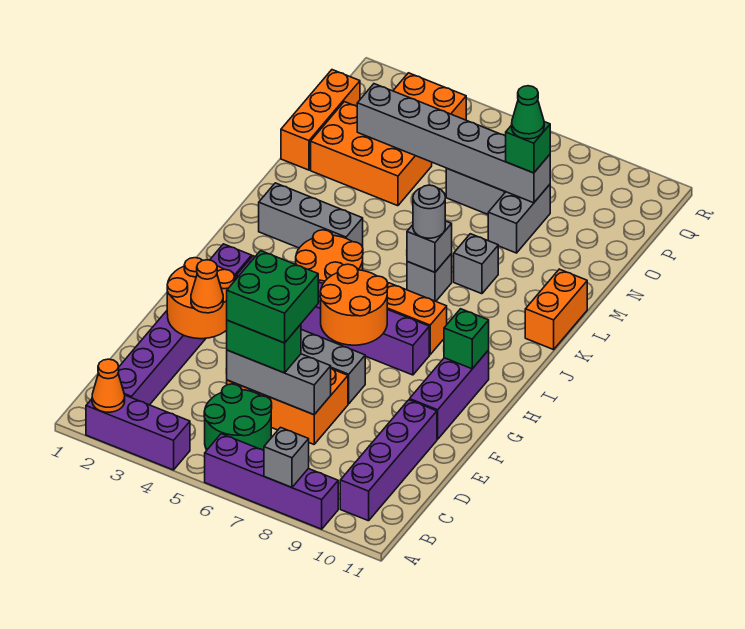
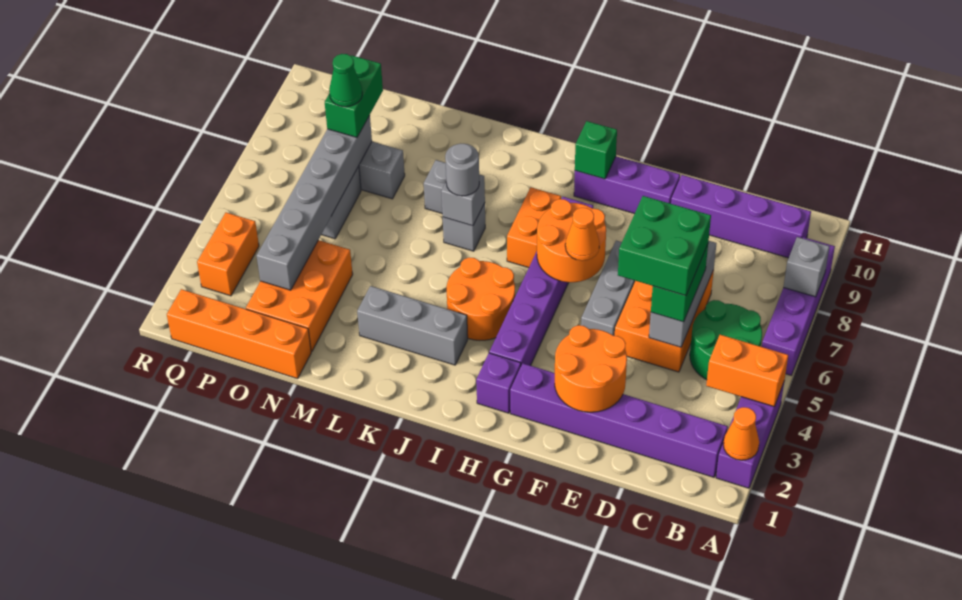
orange 1x1 cone [191,260,223,313] -> orange 1x1 cone moved to [565,208,599,261]
grey 1x3 brick [259,183,363,248] -> grey 1x3 brick turned to [357,286,468,365]
orange 1x2 brick [525,269,587,350] -> orange 1x2 brick moved to [706,335,788,407]
orange 1x3 brick [281,70,360,170] -> orange 1x4 brick [167,289,311,379]
green 1x1 brick [506,122,550,173] -> green 1x2 brick [325,55,383,137]

